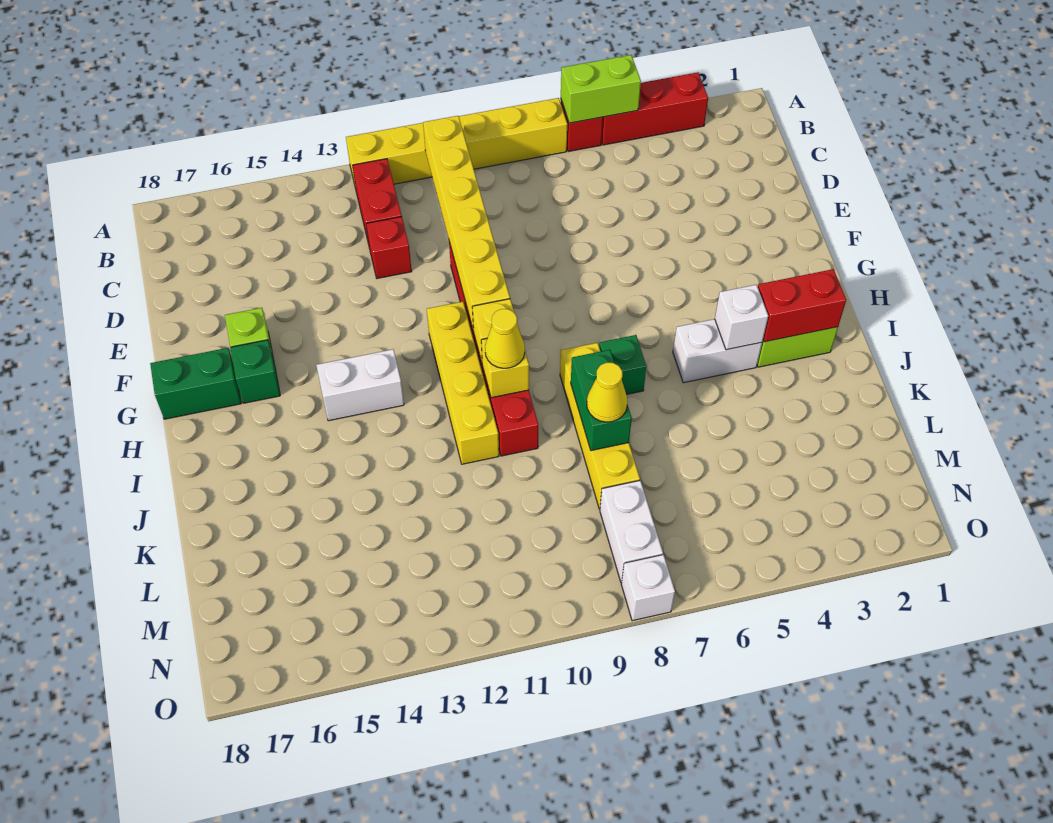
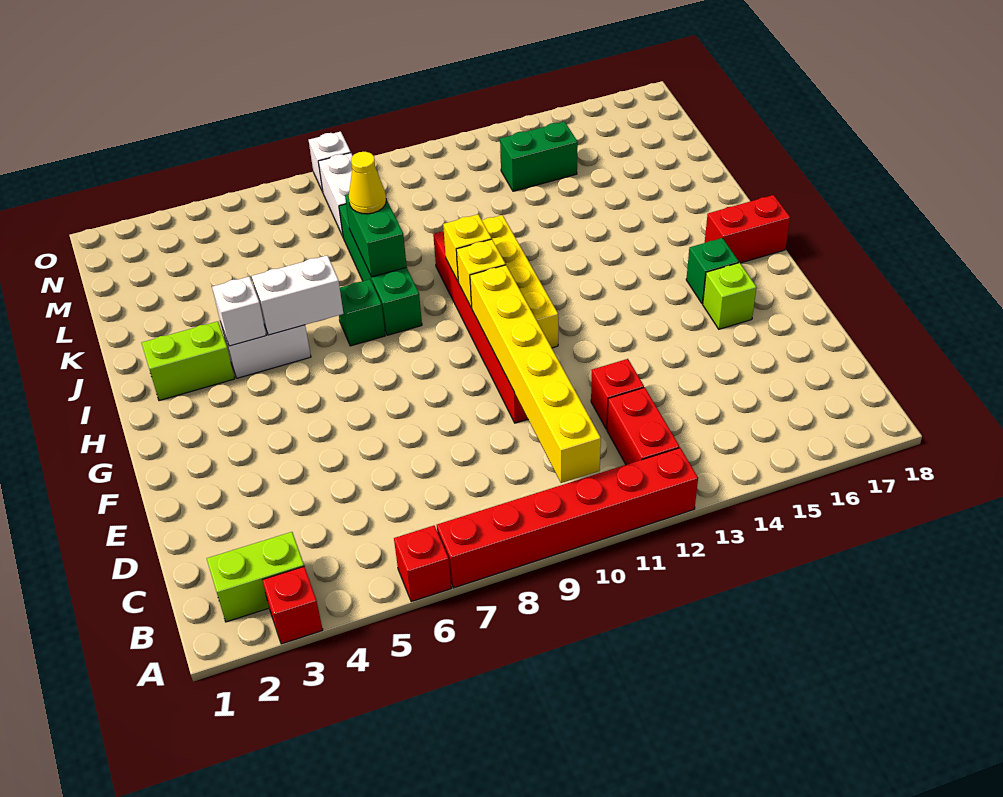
red 1x3 brick [601,72,708,145] -> red 1x1 brick [262,566,323,644]
lime 1x2 brick [561,55,641,123] -> lime 1x2 brick moved to [207,532,304,622]
yellow 1x6 brick [346,98,567,188] -> red 1x6 brick [437,448,698,588]
green 1x2 brick [150,348,241,419] -> green 1x2 brick moved to [500,122,578,191]
white 1x2 brick [316,349,404,421] -> white 1x2 brick moved to [252,255,343,335]
red 1x2 brick [758,269,846,342] -> red 1x2 brick moved to [705,195,790,263]
yellow 1x4 brick [560,343,640,509] -> green 1x4 brick [339,204,422,335]
yellow 1x1 cone [485,309,525,368] -> none

